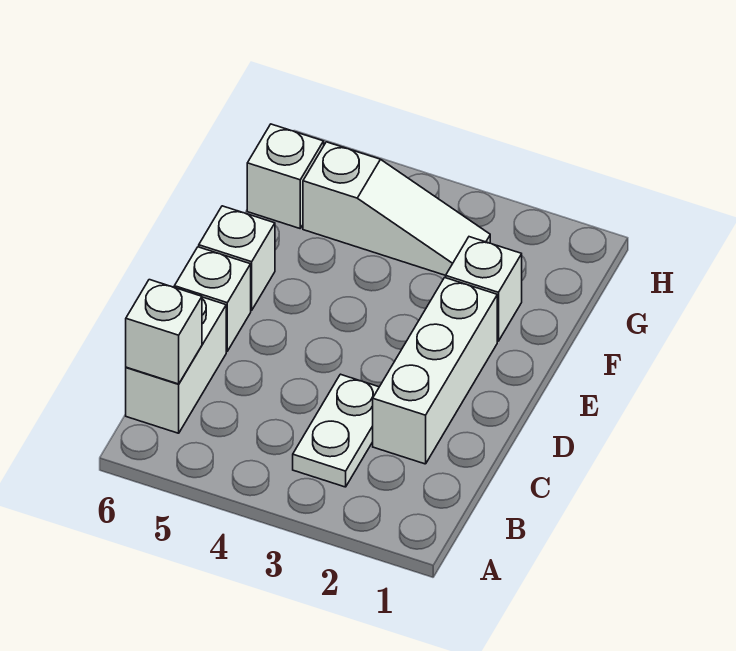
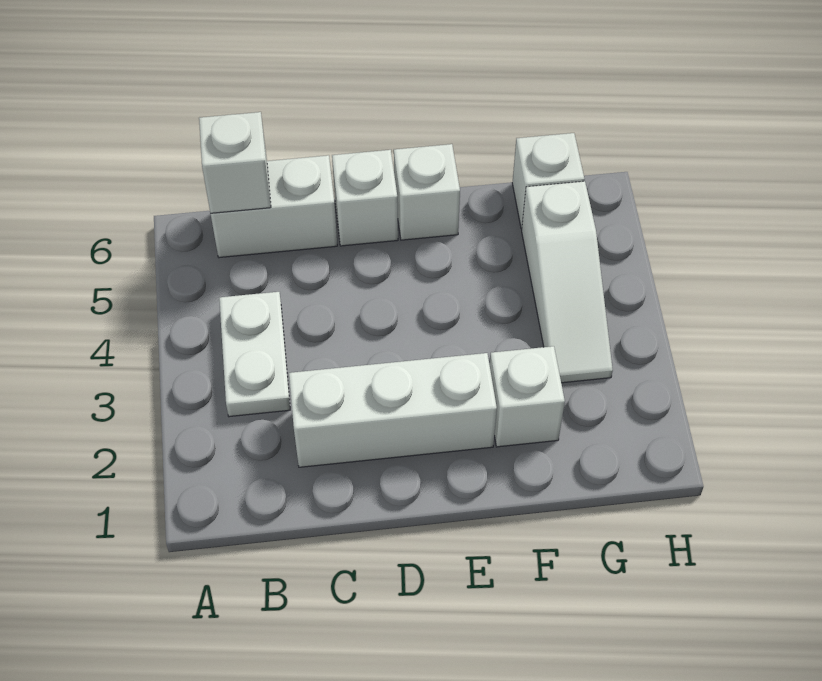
white 1x2 plate [293,374,379,487] -> white 1x2 plate turned to [219,292,290,417]

